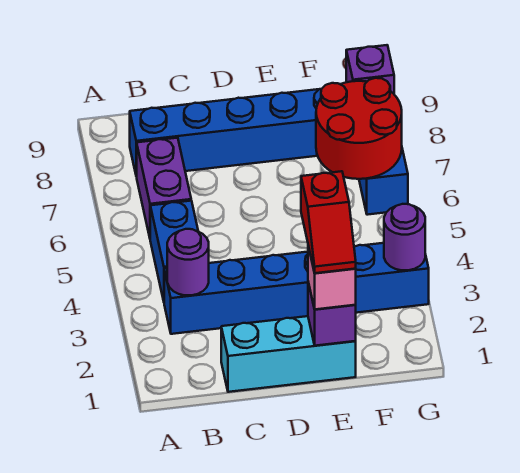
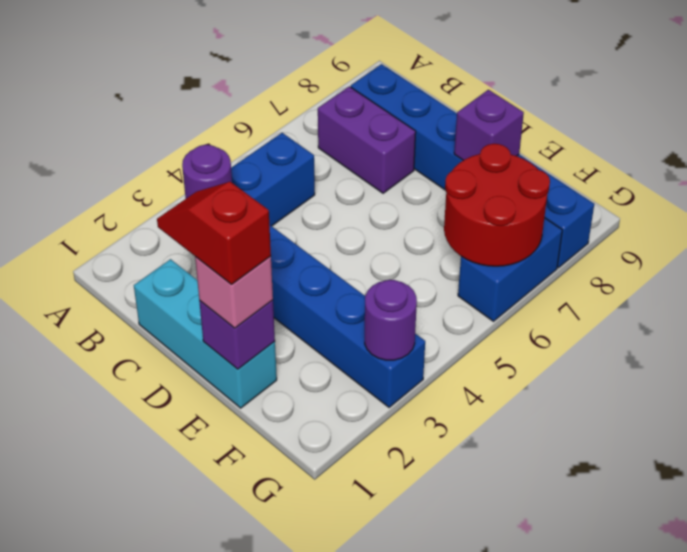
purple 1x2 brick [136,138,191,237] -> purple 1x2 brick turned to [318,86,416,193]
red 1x2 slope [301,171,356,273] -> red 1x2 slope turned to [157,182,271,284]
purple 1x1 brick [346,45,394,94] -> purple 1x1 brick moved to [454,90,524,160]

